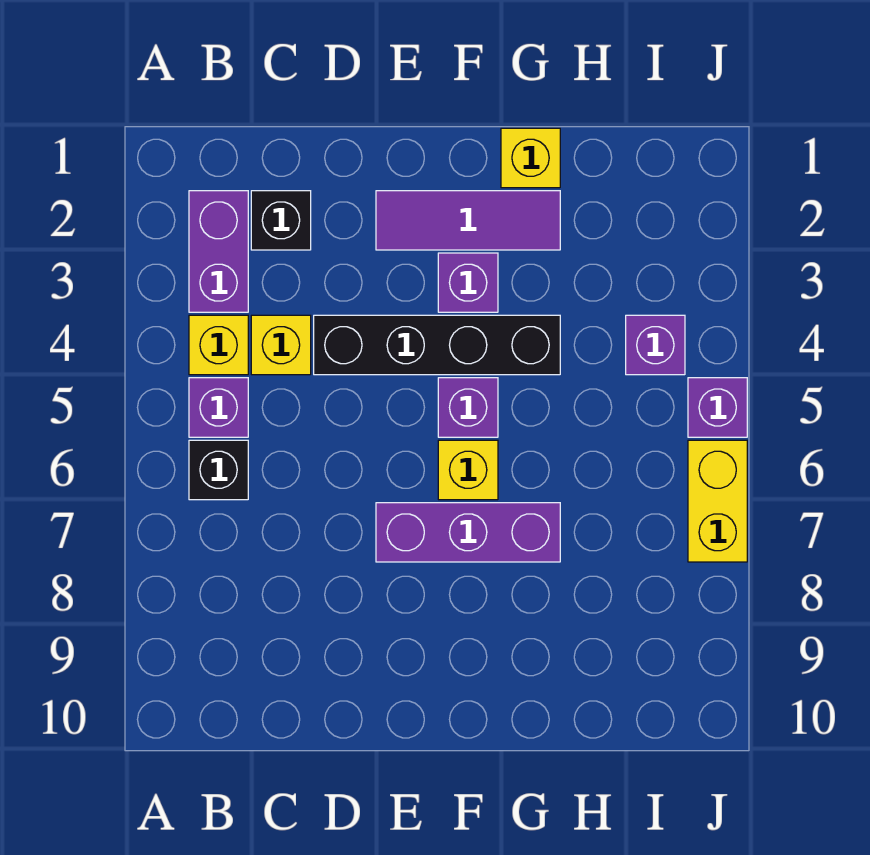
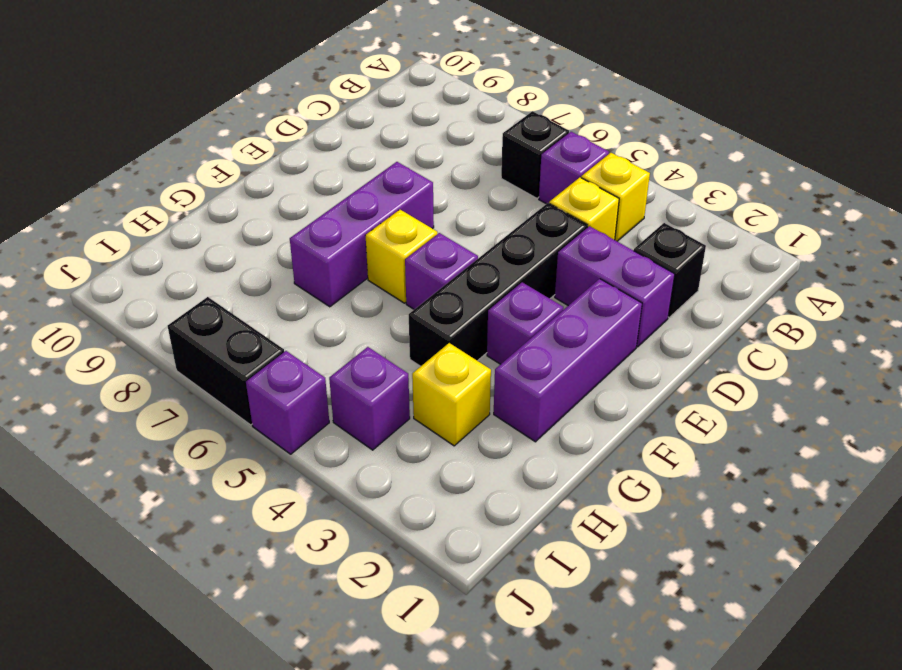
purple 1x2 brick [189,191,248,312] -> purple 1x2 brick moved to [555,226,675,347]
purple 1x3 tile [376,191,560,250] -> purple 1x3 brick [494,279,642,442]
yellow 1x1 brick [501,128,560,188] -> yellow 1x1 brick moved to [412,343,491,446]
yellow 1x2 brick [688,440,747,562] -> black 1x2 brick [168,297,284,425]

